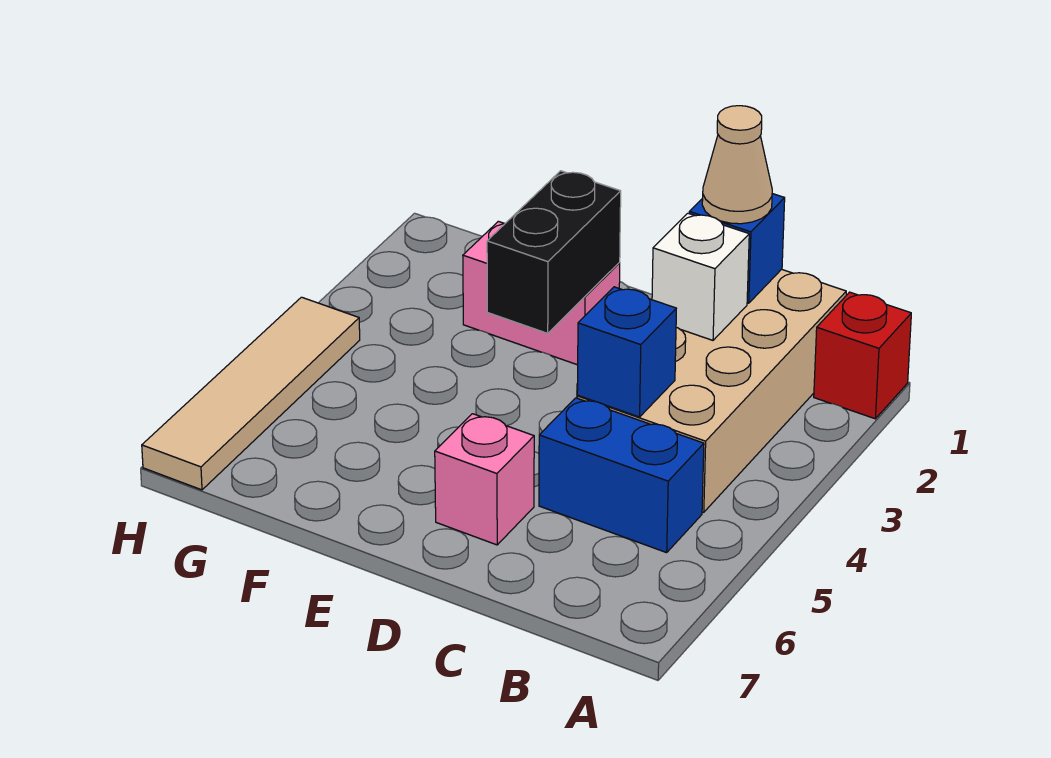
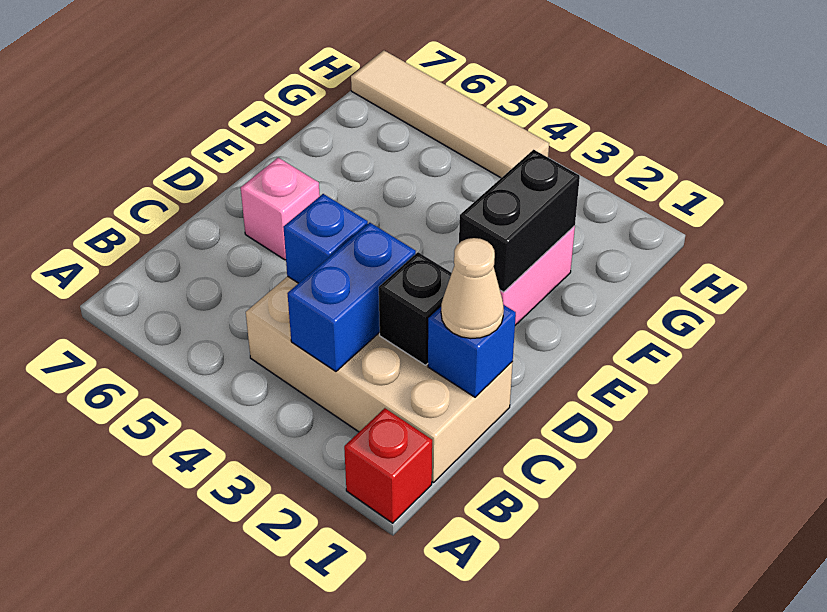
blue 1x2 brick [539,398,704,553] -> blue 1x2 brick moved to [287,223,416,371]
white 1x1 brick [652,213,749,340] -> black 1x1 brick [379,252,452,365]
black 1x2 brick [487,171,621,333] -> black 1x2 brick turned to [459,150,580,292]

